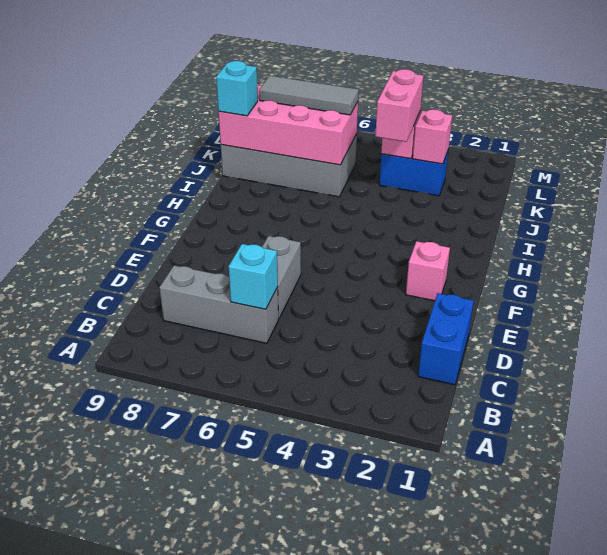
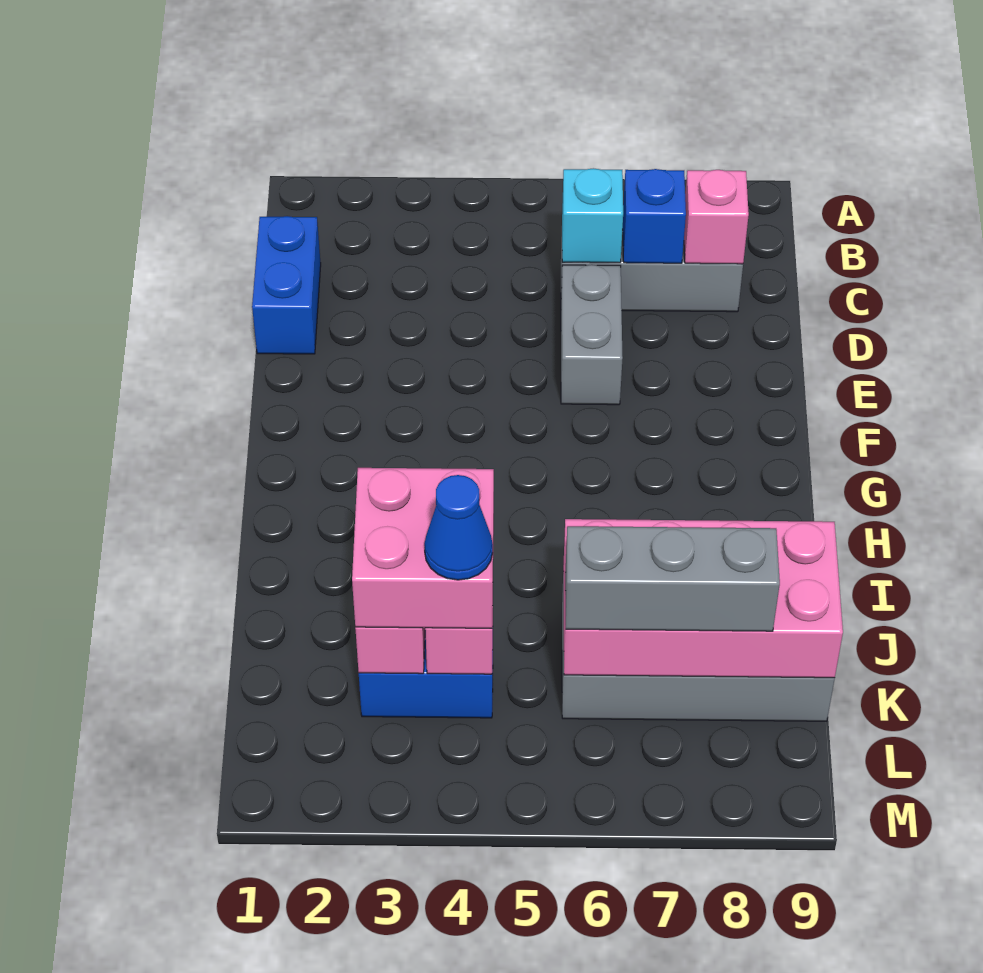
none -> blue 1x1 brick [623,169,686,263]
pink 1x1 brick [406,241,450,301] -> pink 1x1 brick moved to [684,170,749,264]
pink 1x2 brick [375,69,424,142] -> pink 2x2 brick [352,468,494,628]
cyan 1x1 brick [216,61,258,116] -> none
none -> blue 1x1 cone [424,475,493,580]
grey 1x3 tile [259,76,359,115] -> grey 1x3 brick [565,526,780,631]

